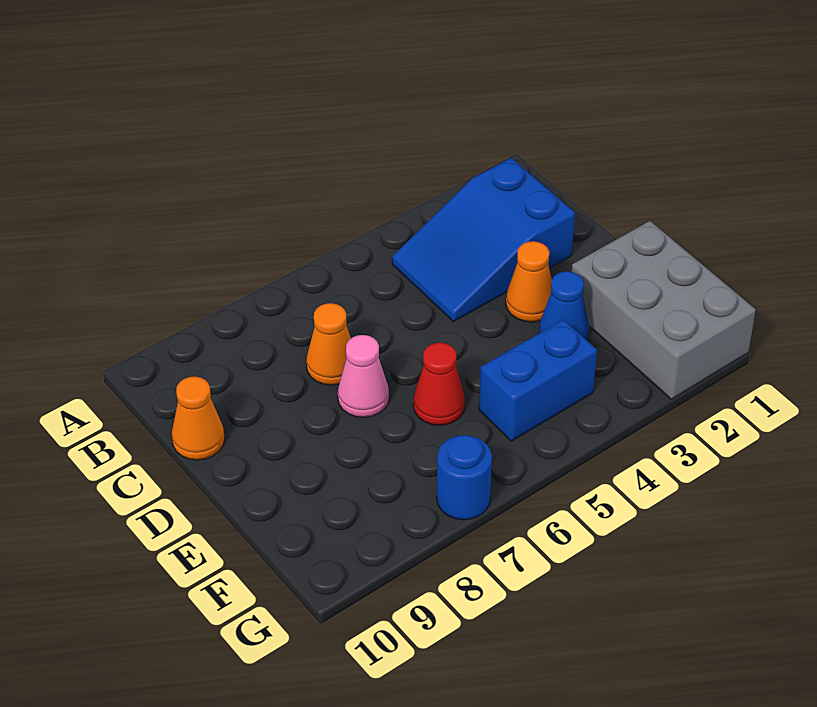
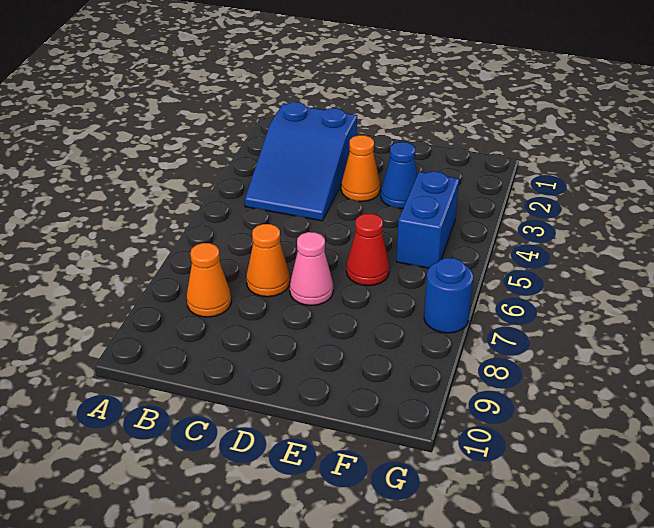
orange 1x1 cone [172,376,225,460] -> orange 1x1 cone moved to [186,243,231,317]
grey 2x3 brick [572,221,756,399] -> none

